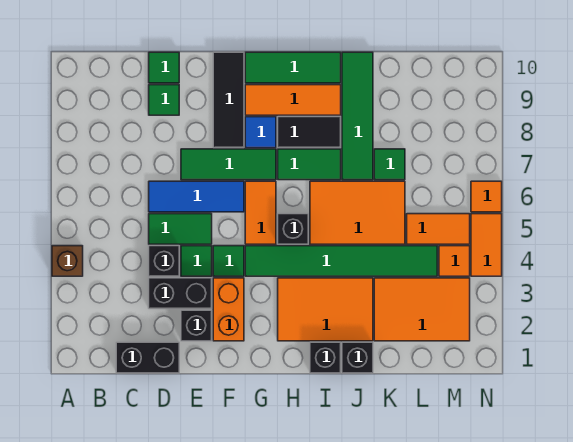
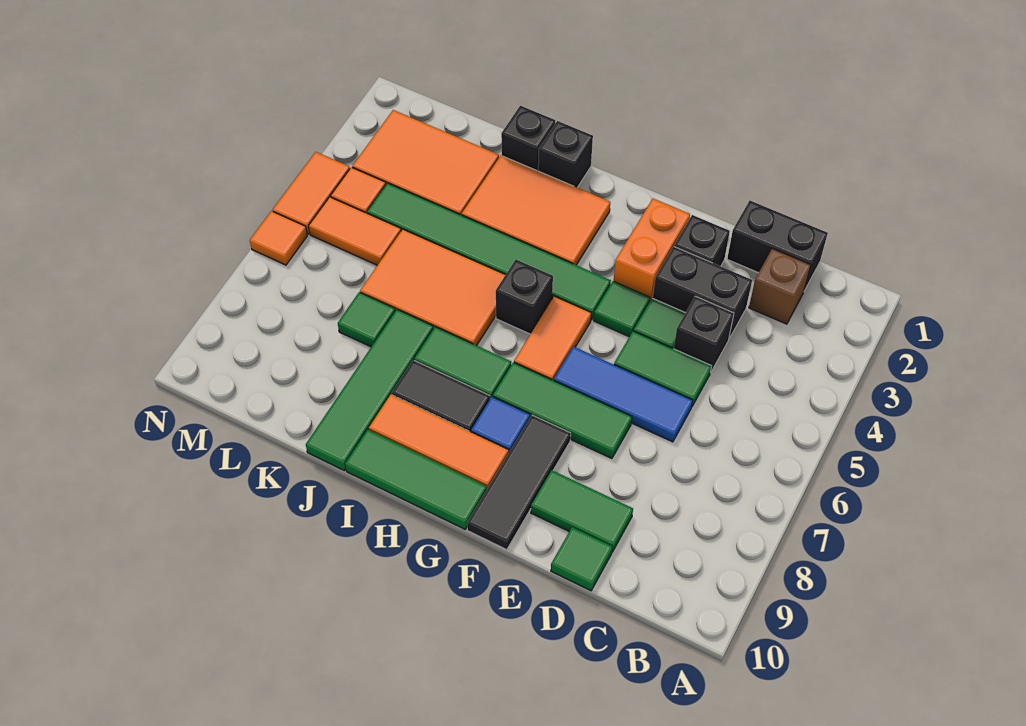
brown 1x1 brick [52,246,83,276] -> brown 1x1 brick moved to [749,249,811,324]
green 1x1 tile [149,85,179,115] -> green 1x2 tile [531,470,633,552]

